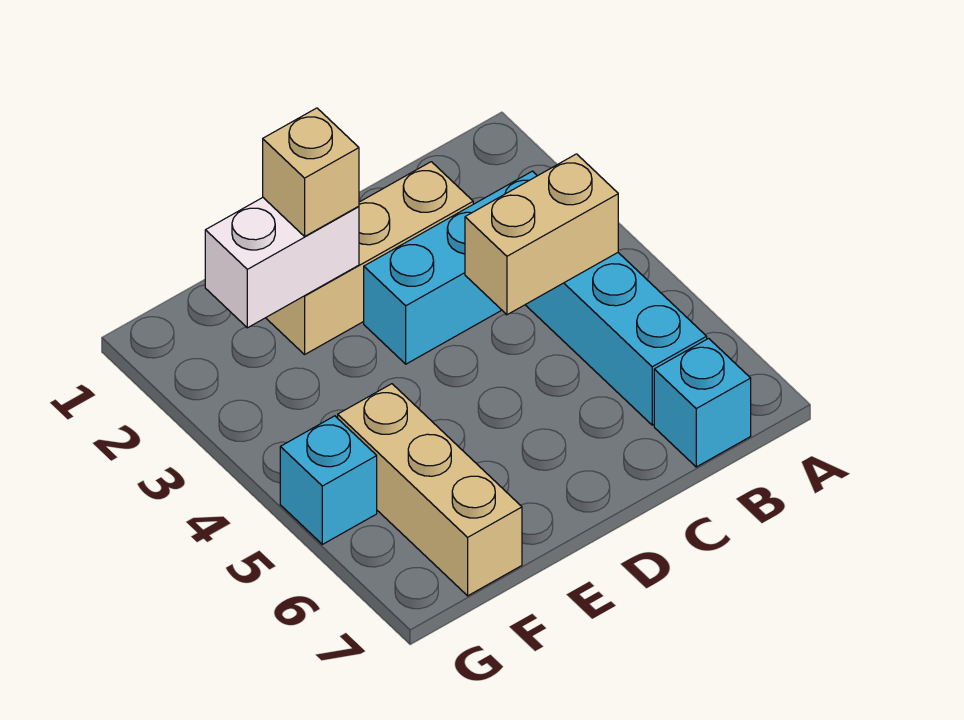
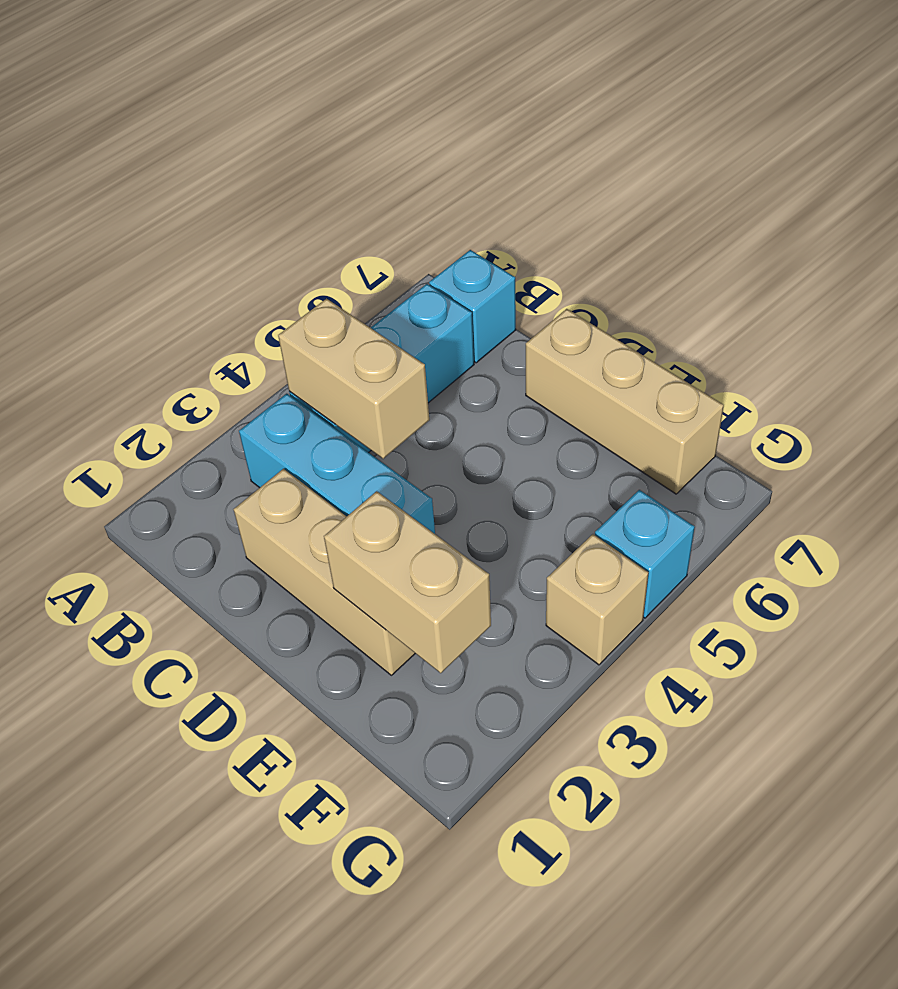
white 1x2 brick [205,198,359,328] -> tan 1x2 brick [324,491,491,673]
tan 1x1 brick [263,108,359,236] -> tan 1x1 brick moved to [546,534,648,665]
tan 1x3 brick [338,384,522,596] -> tan 1x3 brick turned to [526,309,724,494]

